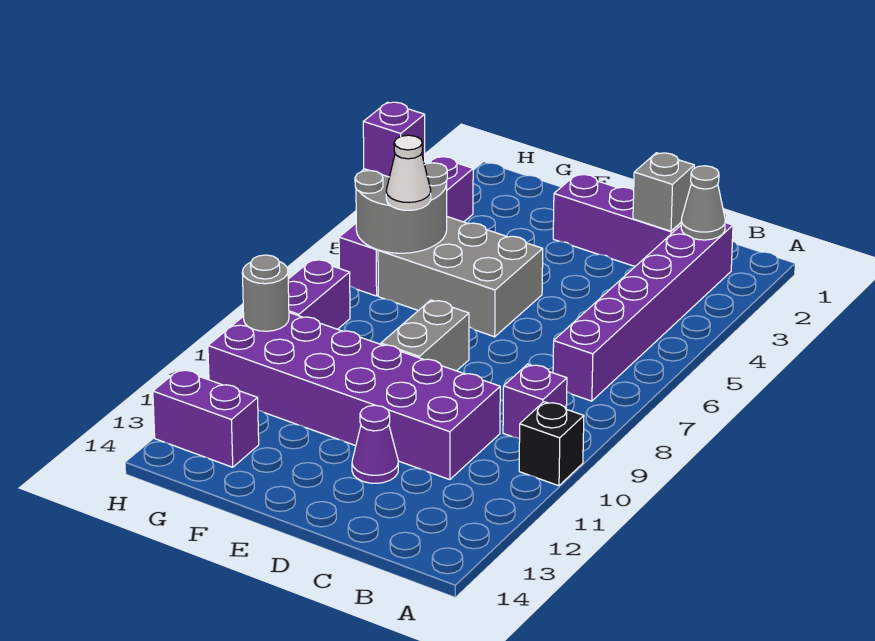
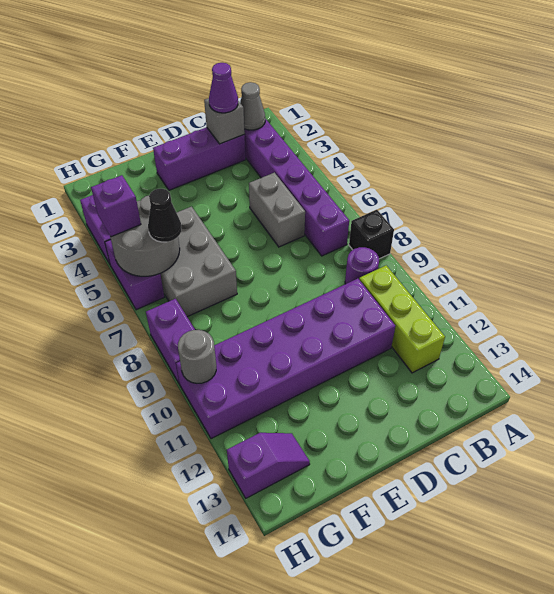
black 1x1 brick [519,402,584,486] -> black 1x1 brick moved to [349,210,394,259]
purple 1x1 brick [503,364,567,439] -> purple 1x1 round brick [345,247,379,284]
none -> lime 1x3 brick [359,265,445,373]
purple 1x1 cone [352,405,398,483] -> purple 1x1 cone moved to [209,63,238,113]
grey 2x3 brick [378,217,543,337] -> grey 2x3 brick turned to [160,207,237,317]
grey 1x2 brick [381,300,469,371] -> grey 1x2 brick moved to [249,173,305,247]
white 1x1 cone [386,135,431,210] -> black 1x1 cone [148,189,181,242]
purple 1x2 brick [153,369,259,467] -> purple 1x2 slope [227,433,310,498]

